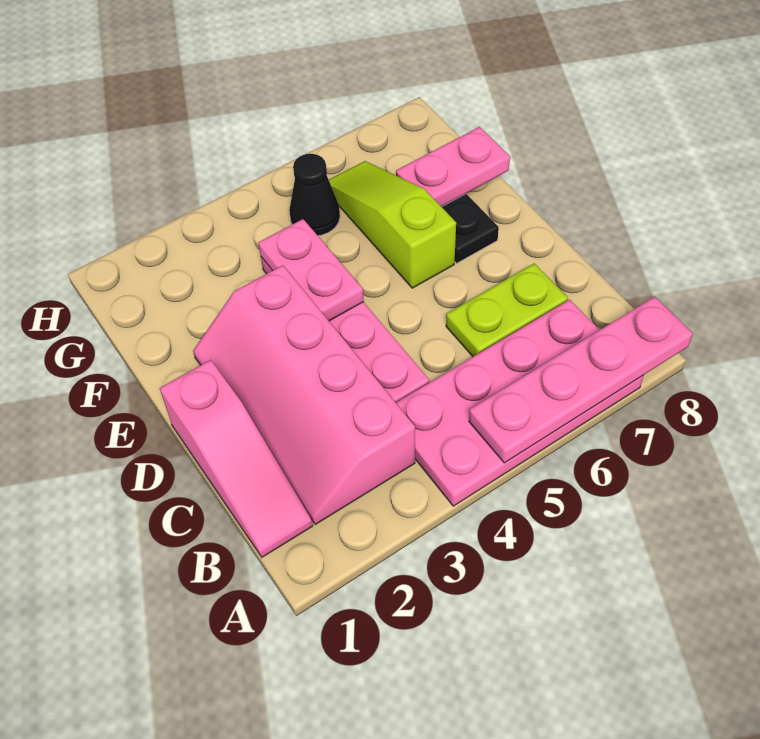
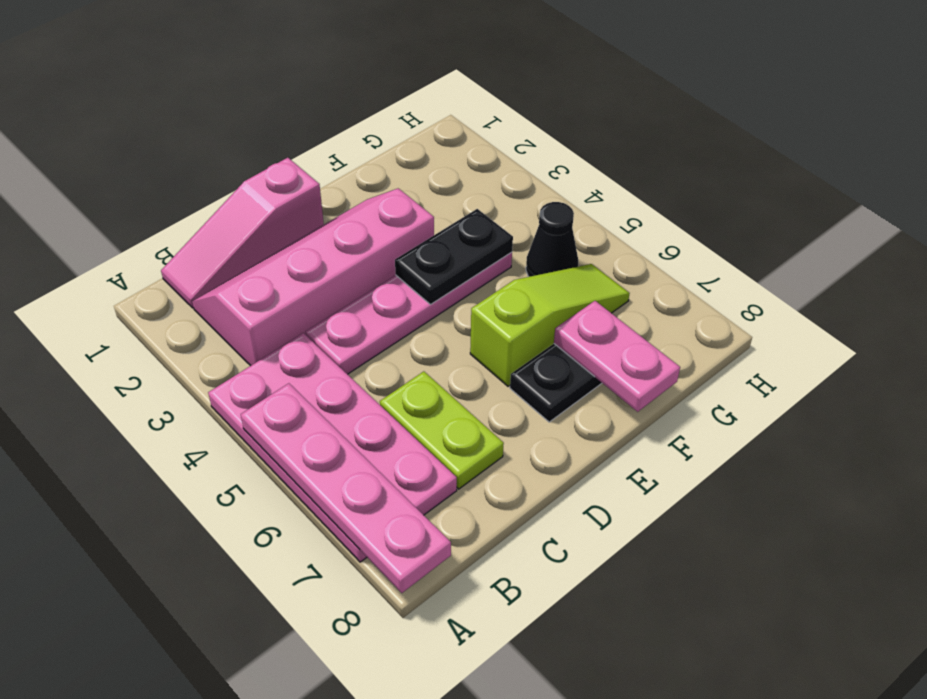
pink 1x2 plate [258,219,364,321] -> black 1x2 plate [395,209,513,305]

